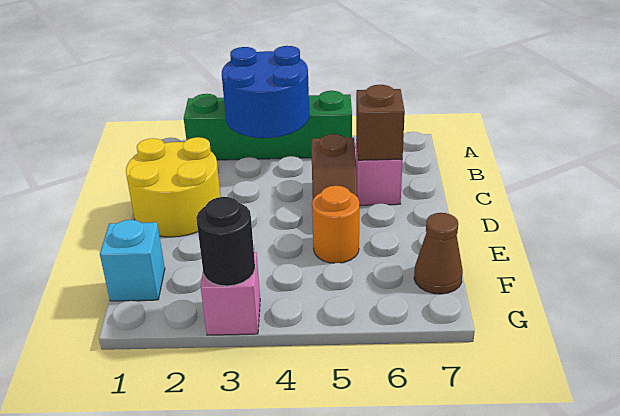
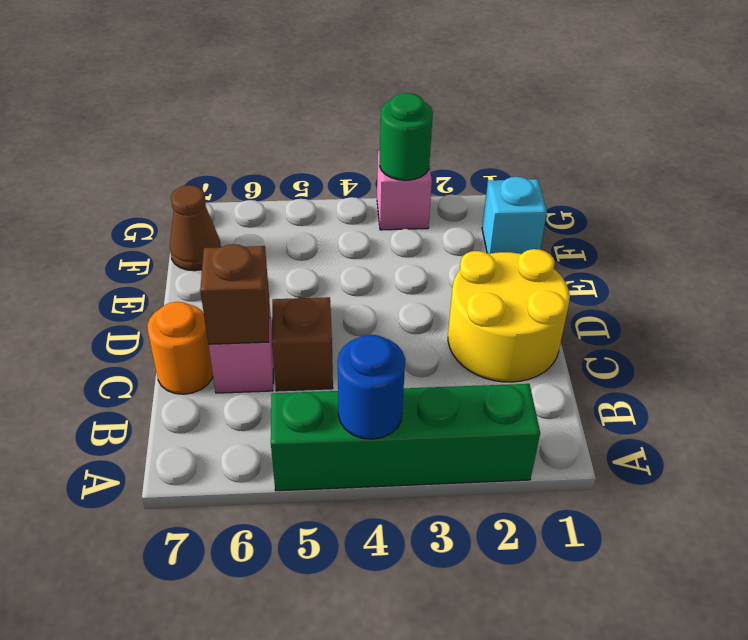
blue 2x2 round brick [222,46,309,138] -> blue 1x1 round brick [338,335,405,439]
orange 1x1 round brick [312,186,359,263] -> orange 1x1 round brick moved to [147,302,213,394]
black 1x1 round brick [196,197,255,286] -> green 1x1 round brick [380,93,433,180]

